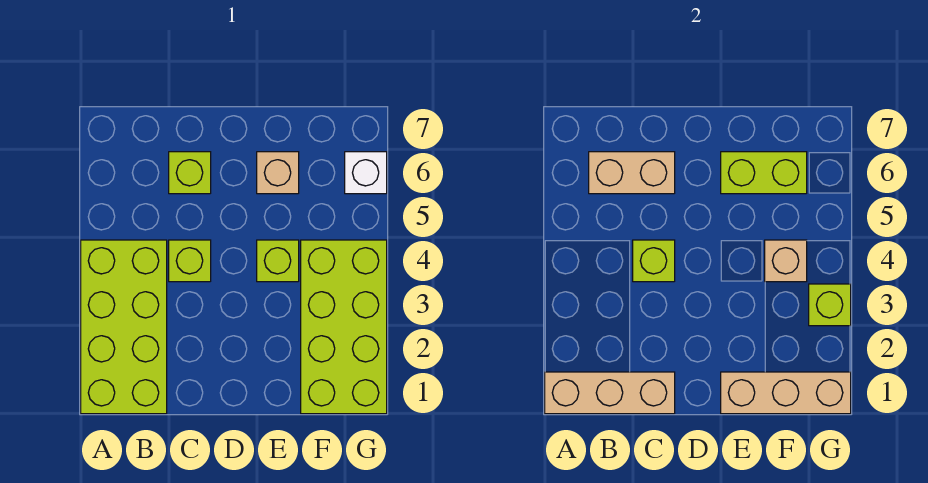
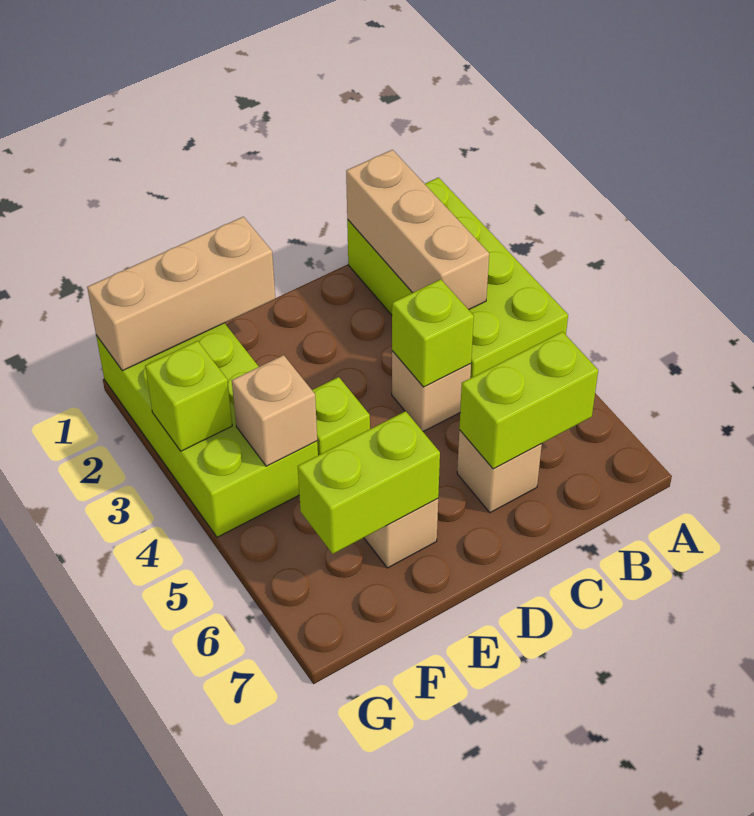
tan 1x3 brick [545,372,675,414] -> tan 1x3 brick turned to [346,150,489,310]
tan 1x2 brick [589,152,675,194] -> lime 1x2 brick [459,332,598,469]
lime 1x1 brick [169,240,211,282] -> tan 1x1 brick [392,351,471,431]
lime 1x1 brick [169,152,211,194] -> tan 1x1 brick [457,430,542,513]
white 1x1 brick [345,152,387,194] -> none

